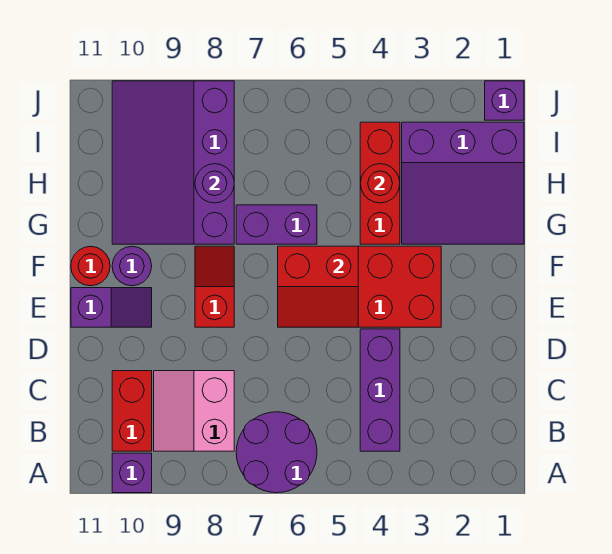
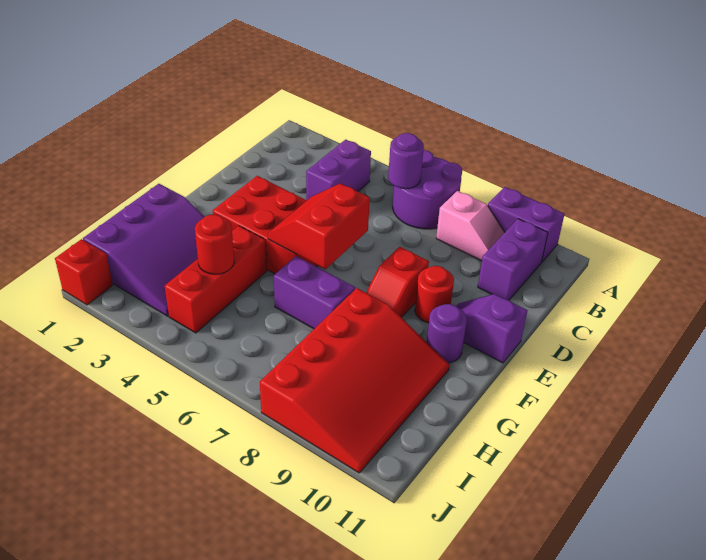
purple 1x1 brick [112,453,152,493] -> purple 1x2 brick [488,187,564,262]
purple 1x3 brick [360,329,400,451] -> purple 1x2 brick [306,140,371,200]
pink 2x2 slope [154,371,234,451] -> pink 1x2 slope [436,191,505,261]
red 1x2 brick [112,371,152,451] -> purple 1x2 brick [478,219,548,300]
red 2x2 slope [278,246,358,327] -> red 2x2 slope turned to [268,183,370,269]
red 1x1 round brick [71,246,110,286] -> red 1x1 round brick moved to [415,266,454,323]
purple 3x3 slope [402,122,524,244] -> purple 3x3 slope turned to [83,184,204,316]
purple 3x4 slope [112,81,234,244] -> red 3x4 slope [260,288,450,473]
purple 1x1 round brick [195,164,234,203] -> purple 1x1 round brick moved to [388,133,424,189]
purple 1x1 brick [485,81,524,120] -> red 1x1 brick [55,239,113,305]

